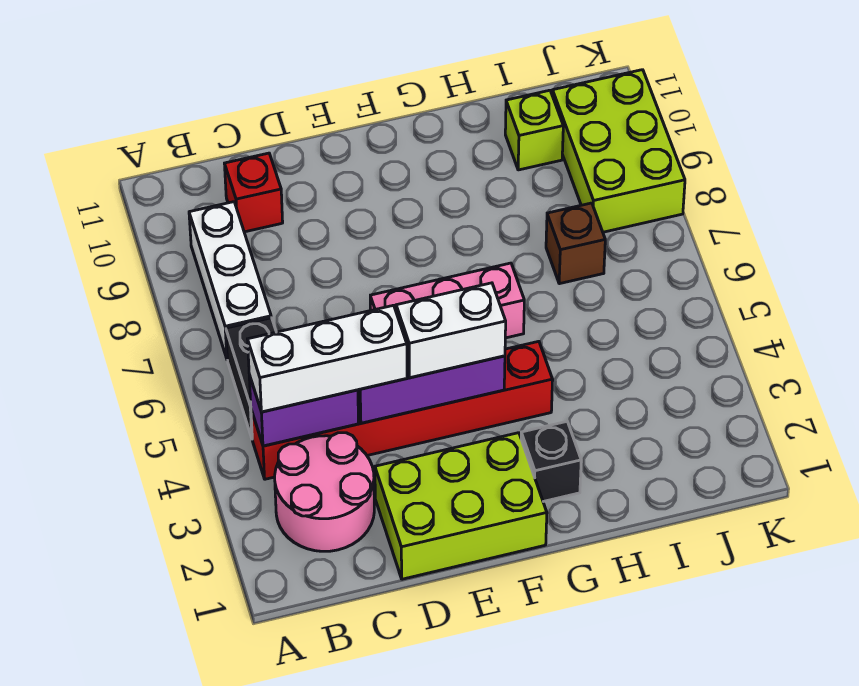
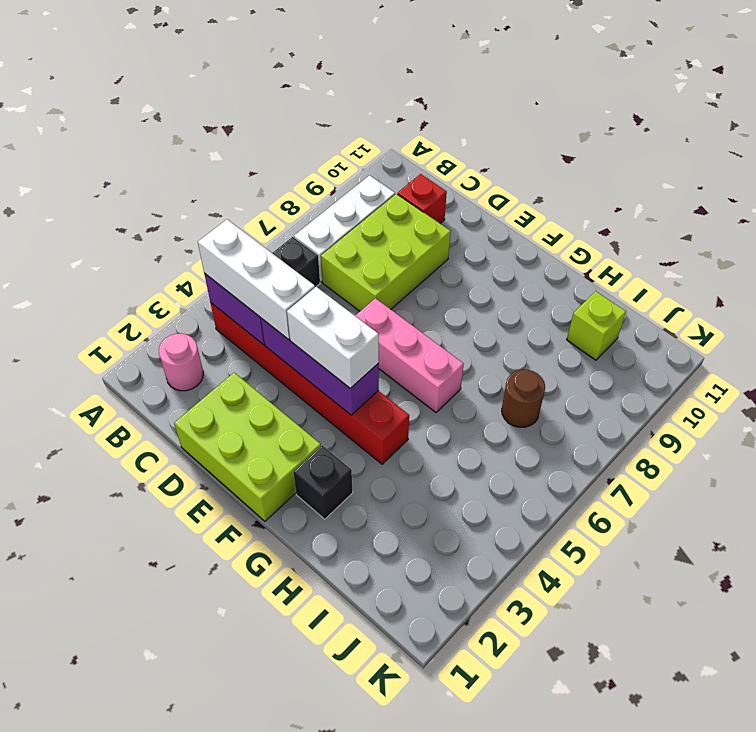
pink 2x2 round brick [275,433,374,551] -> pink 1x1 round brick [159,333,203,391]
brown 1x1 brick [546,203,605,284] -> brown 1x1 round brick [502,370,545,427]
lime 2x3 brick [552,70,685,232] -> lime 2x3 brick moved to [321,194,451,311]

